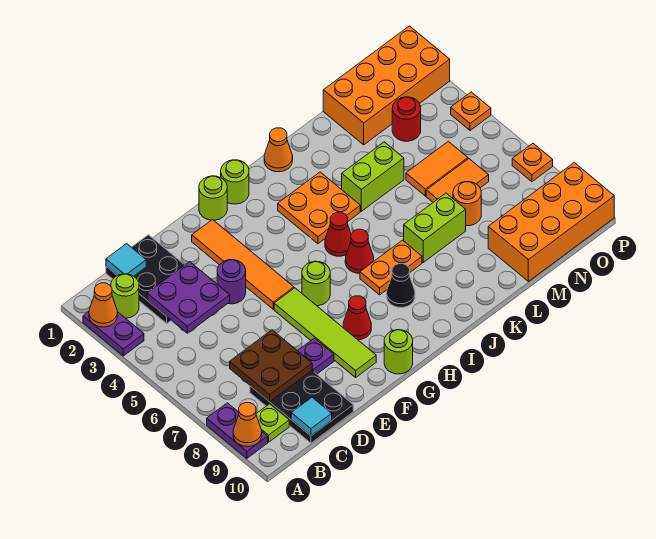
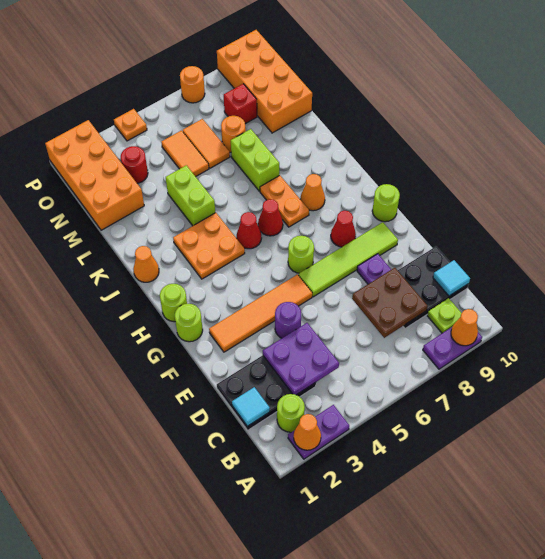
black 1x1 cone [387,264,415,307] -> orange 1x1 cone [300,174,325,211]
none -> red 1x1 brick [224,84,257,124]
orange 1x1 plate [512,144,553,182] -> orange 1x1 round brick [180,66,205,103]

